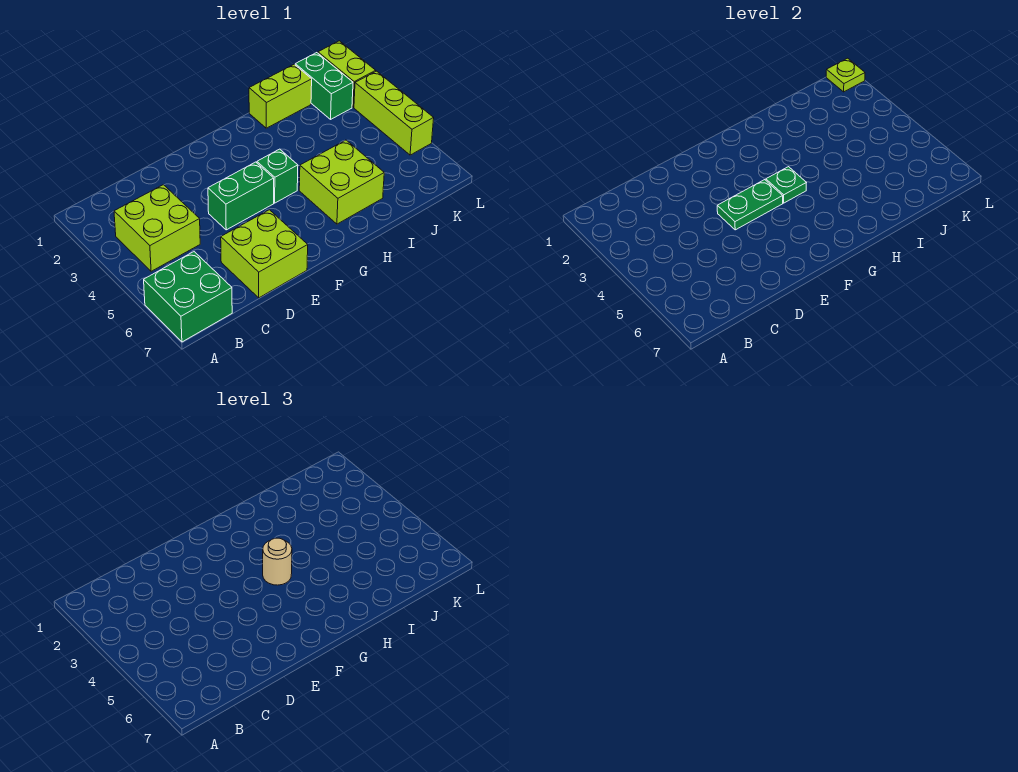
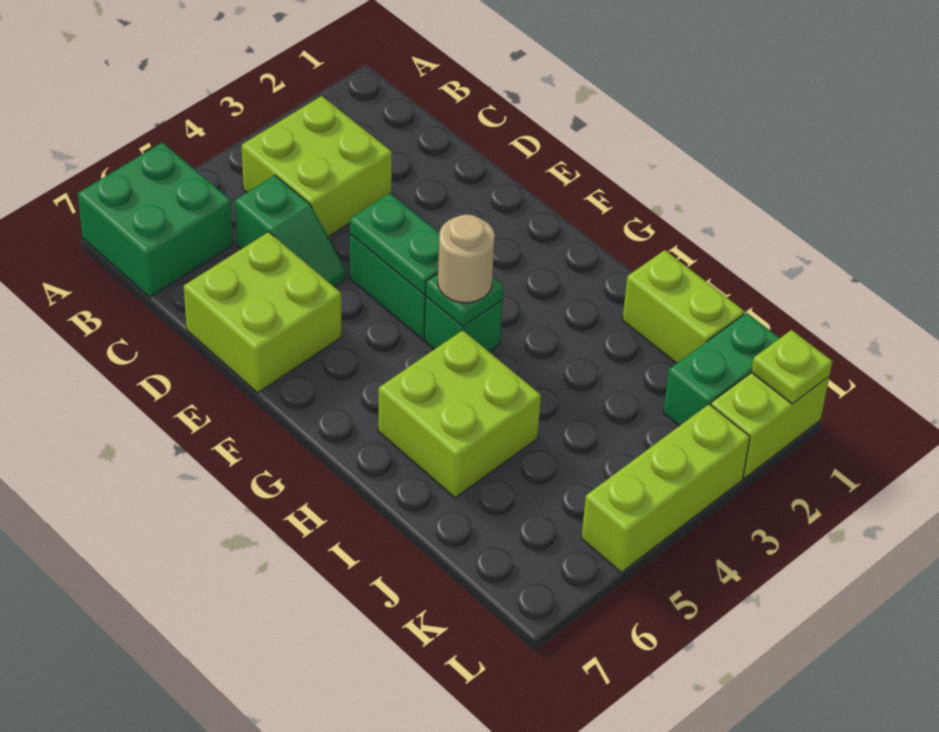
none -> green 1x2 slope [235,175,346,287]

